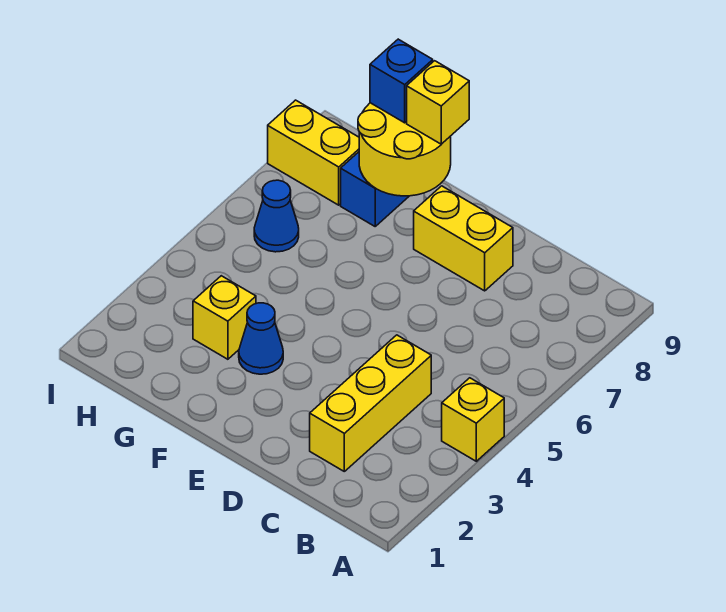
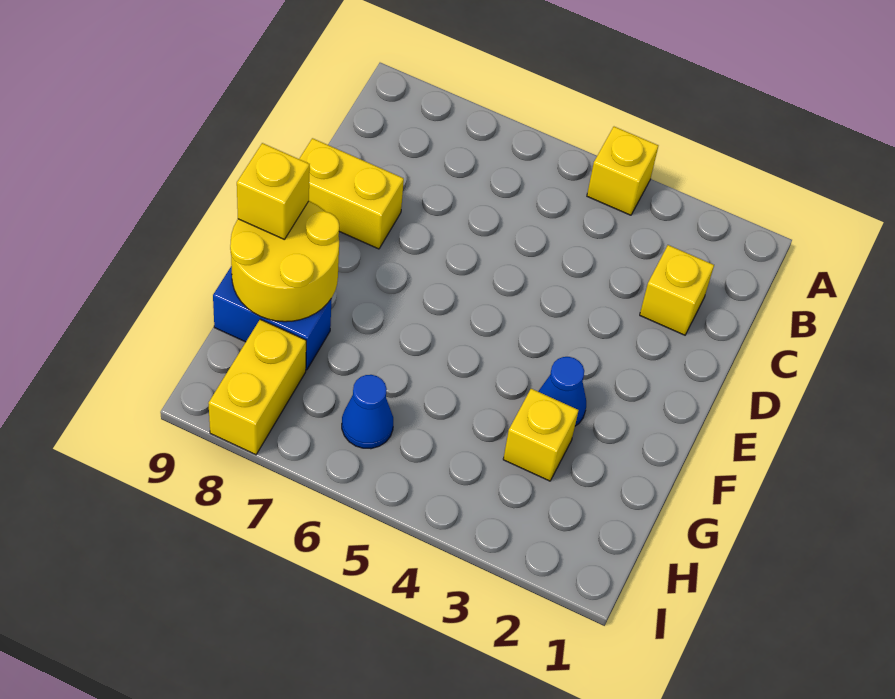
yellow 1x3 brick [310,335,431,471] -> yellow 1x1 brick [640,245,714,335]
yellow 1x2 brick [414,186,513,291] -> yellow 1x2 brick turned to [299,138,404,249]
blue 1x1 brick [370,39,433,123] -> none

